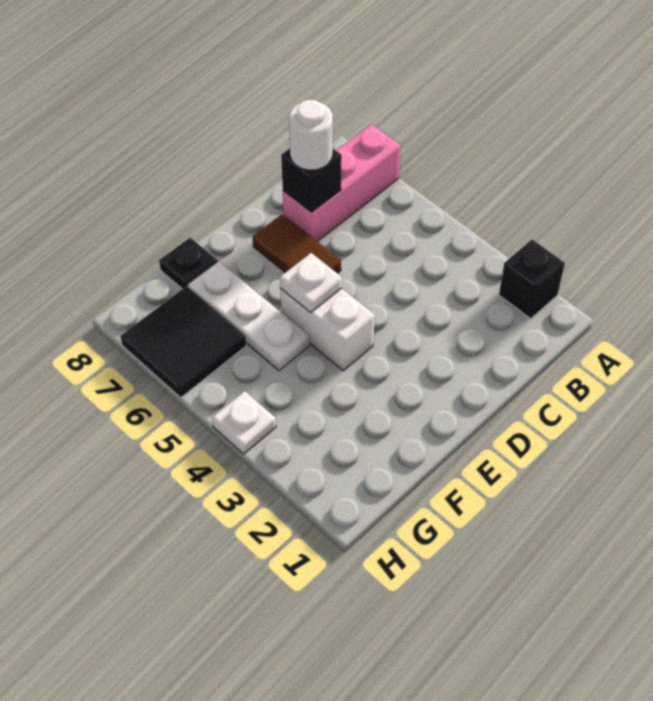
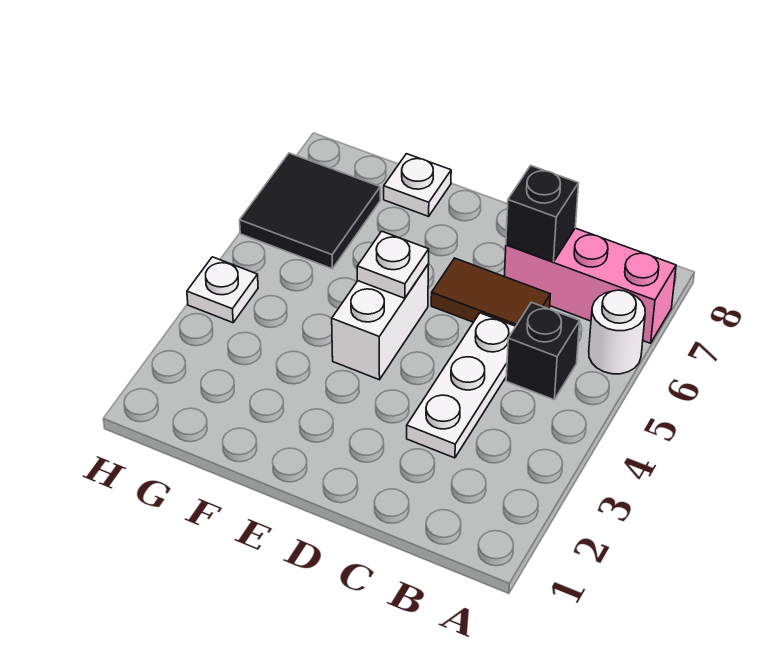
black 1x1 brick [499,240,565,319] -> black 1x1 brick moved to [506,302,580,400]
white 1x1 round brick [289,100,333,170] -> white 1x1 round brick moved to [589,290,645,374]
brown 1x2 tile [253,214,341,273] -> brown 1x2 tile turned to [431,258,550,326]
white 1x3 plate [188,262,310,371] -> white 1x3 plate moved to [407,313,516,458]
black 1x1 plate [159,238,218,289] -> white 1x1 plate [384,154,451,216]

